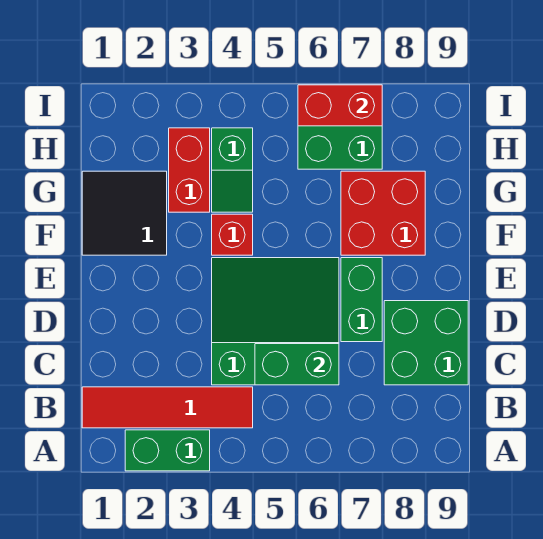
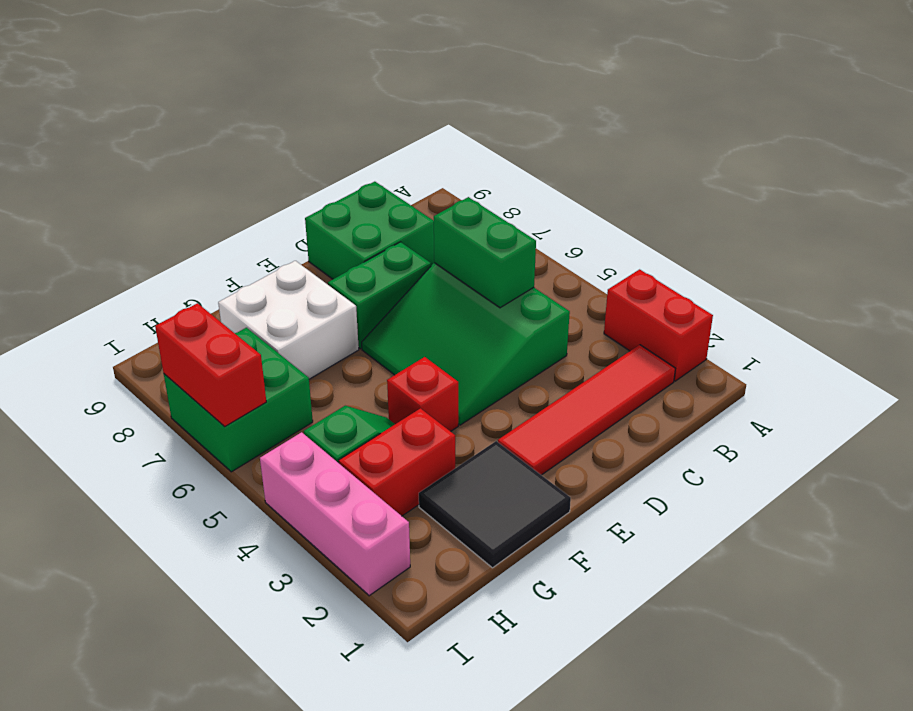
green 1x2 brick [125,430,210,471] -> red 1x2 brick [604,269,713,381]
red 1x4 tile [82,387,253,428] -> red 1x4 tile turned to [498,345,675,475]
red 2x2 brick [341,171,425,255] -> white 2x2 brick [218,261,359,379]
none -> pink 1x3 brick [260,432,410,596]

